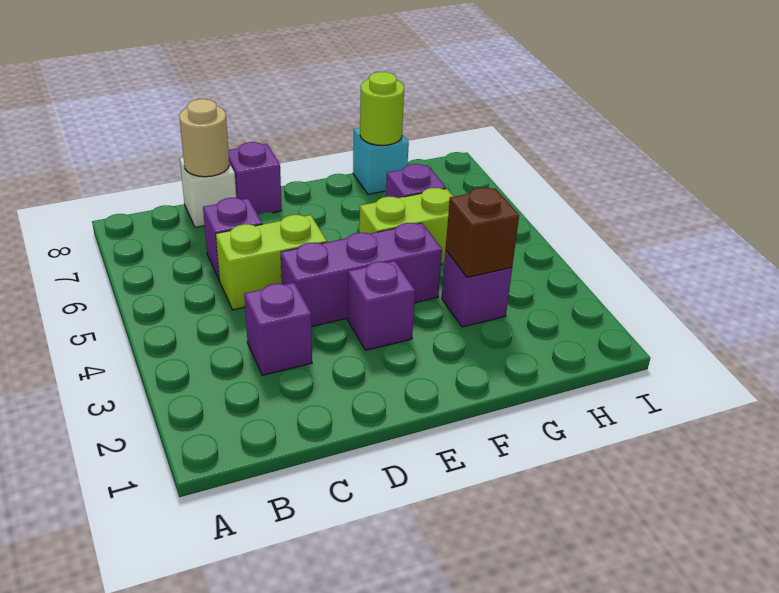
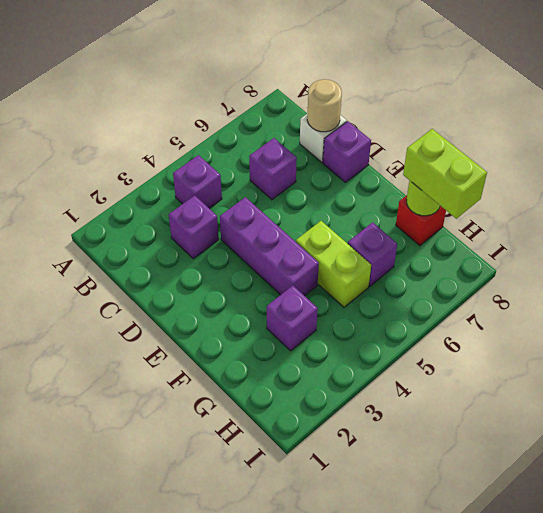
lime 1x2 brick [216,215,327,310] -> lime 1x2 brick moved to [403,129,487,219]
purple 1x1 brick [348,261,415,350] -> purple 1x1 brick moved to [173,155,222,208]
brown 1x1 brick [446,188,519,277] -> none
cyan 1x1 brick [353,128,409,194] -> red 1x1 brick [396,195,446,246]

